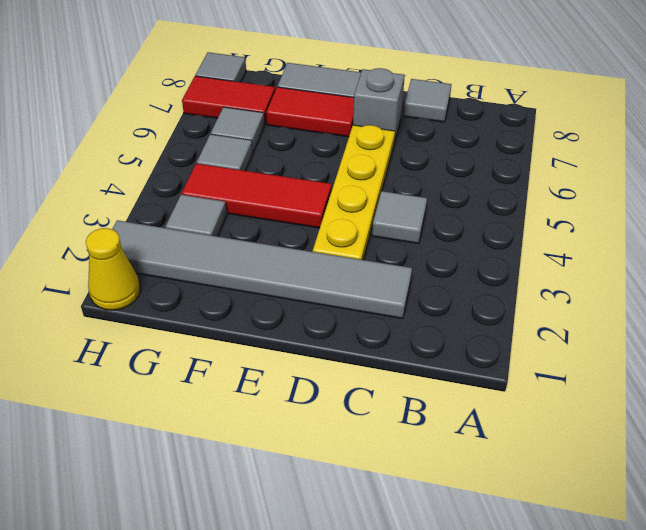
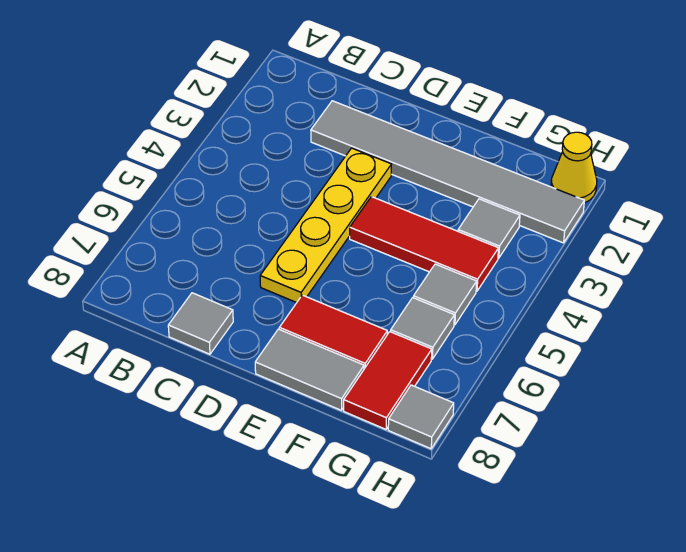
grey 1x1 tile [372,191,427,244] -> none
grey 1x1 brick [353,68,405,143] -> none
red 1x2 tile [182,76,275,125] -> red 1x2 tile turned to [344,332,432,429]

